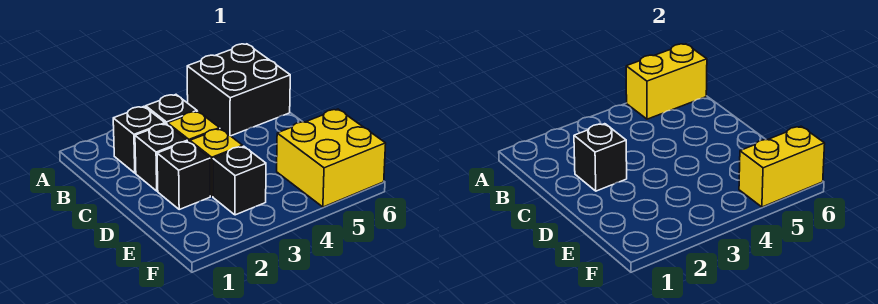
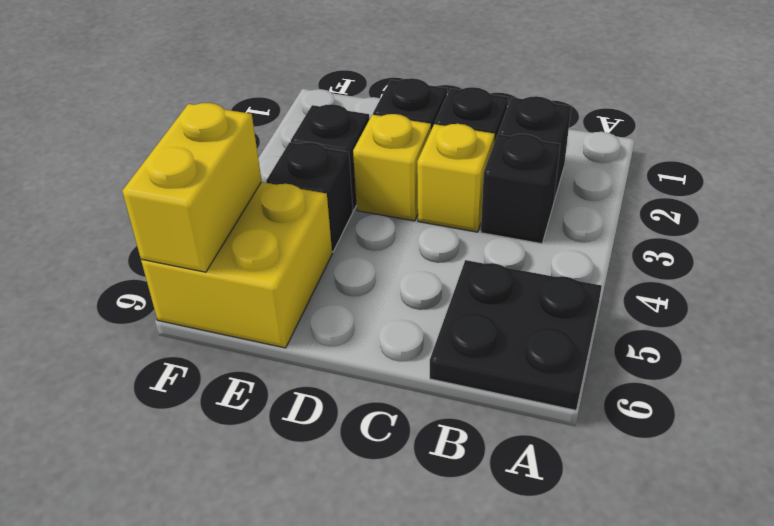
black 2x2 brick [187,44,290,136] -> black 2x2 plate [430,260,602,410]
yellow 1x2 brick [626,44,707,119] -> none
black 1x1 brick [574,124,627,191] -> black 1x1 brick moved to [266,142,353,252]

